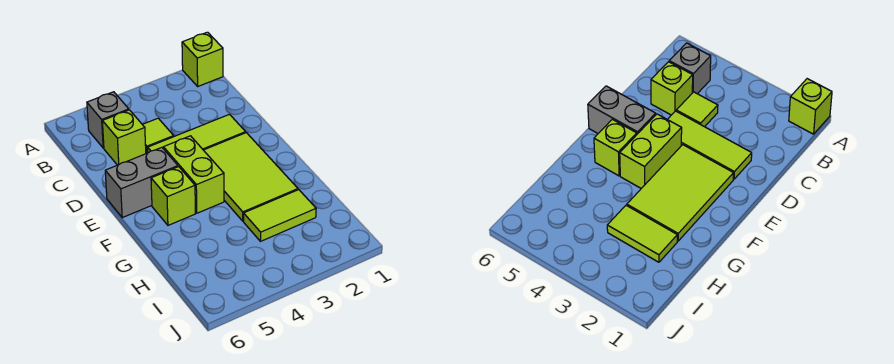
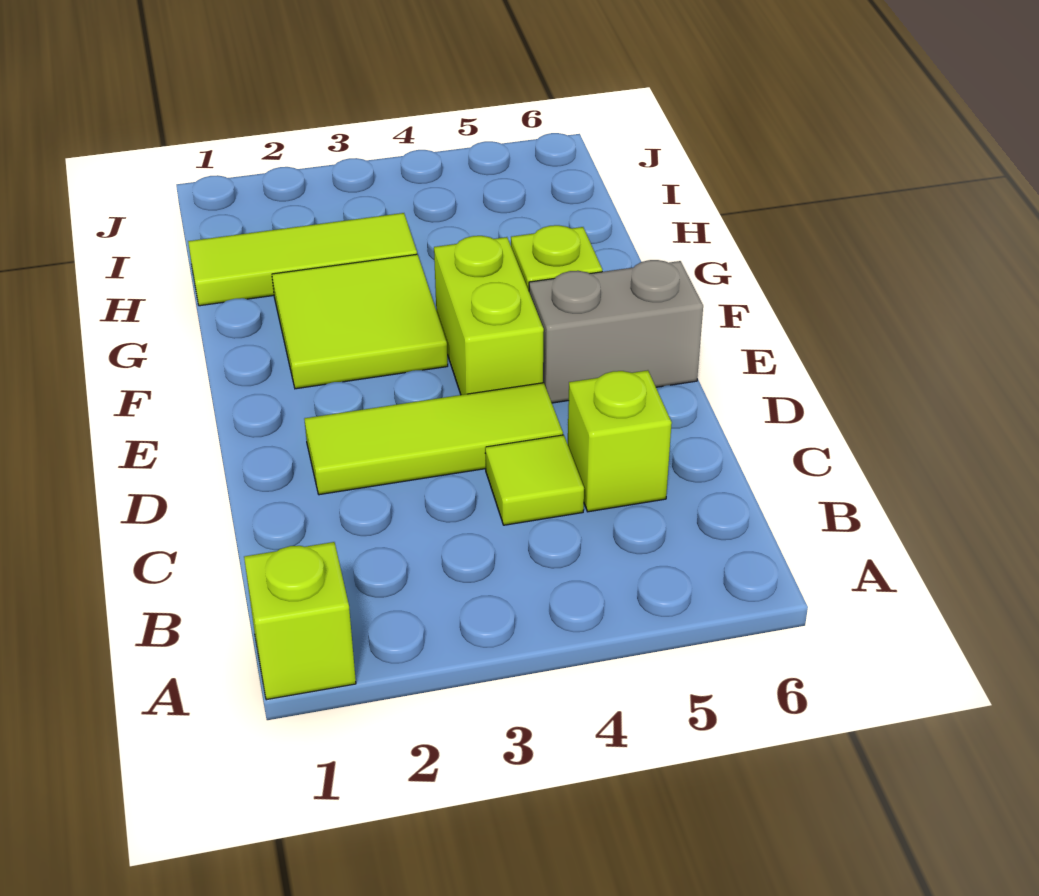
grey 1x1 brick [87,92,129,148] -> none
lime 2x3 tile [204,133,298,221] -> lime 2x2 tile [272,254,448,389]
lime 1x2 tile [244,190,316,241] -> lime 1x3 tile [188,213,417,306]

